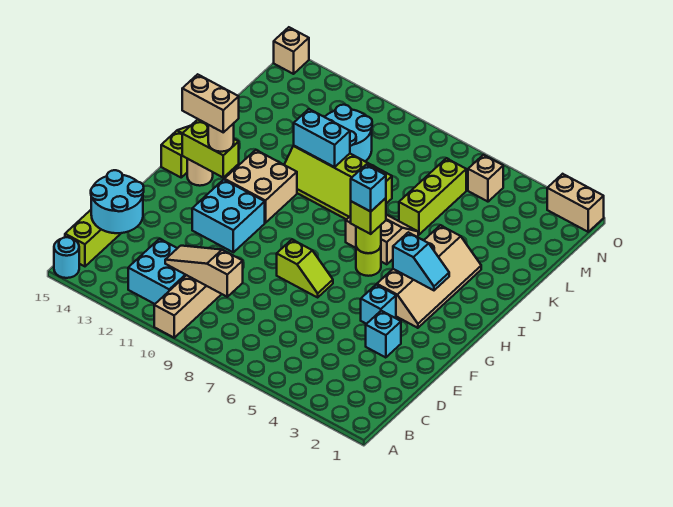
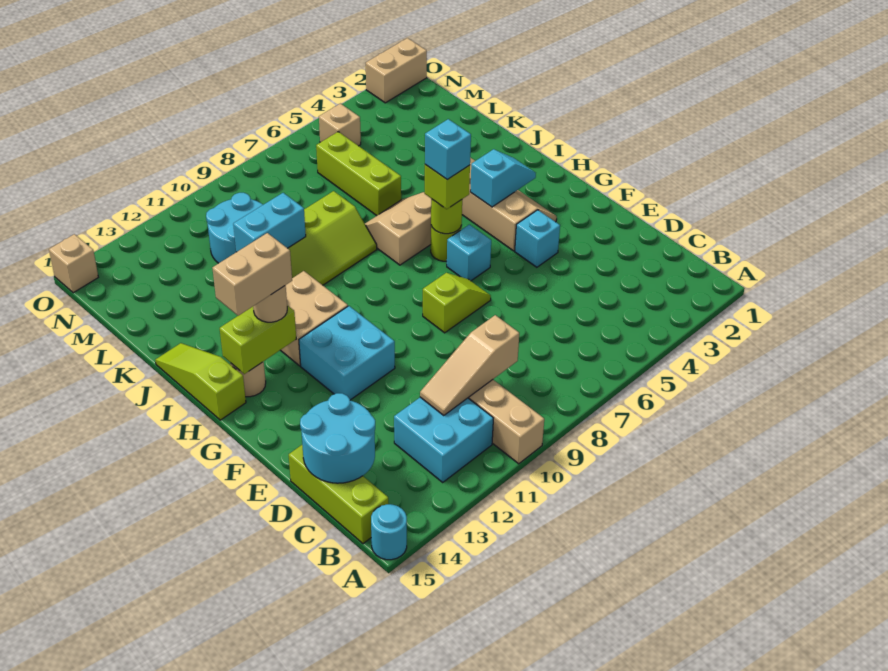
cyan 1x1 brick [366,311,401,358] -> cyan 1x1 brick moved to [447,225,491,281]

